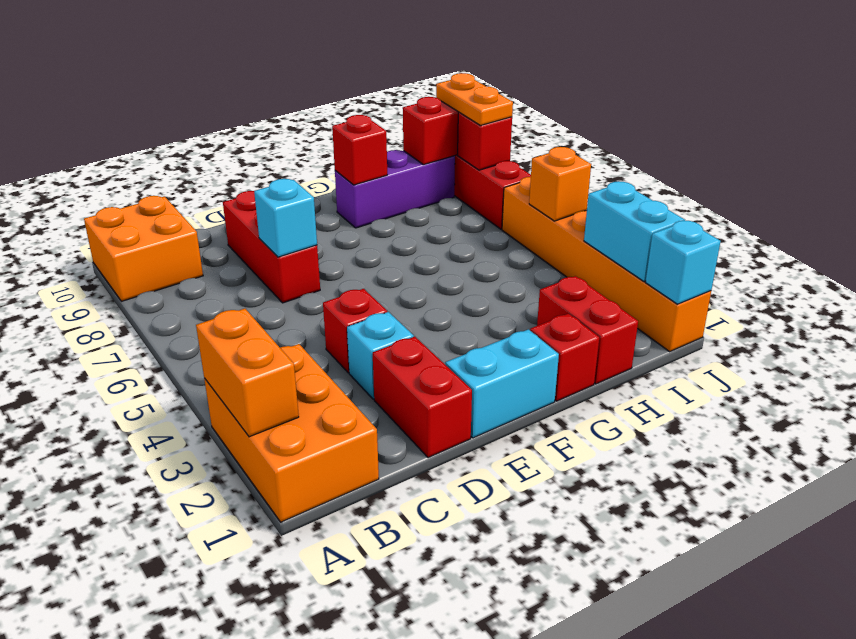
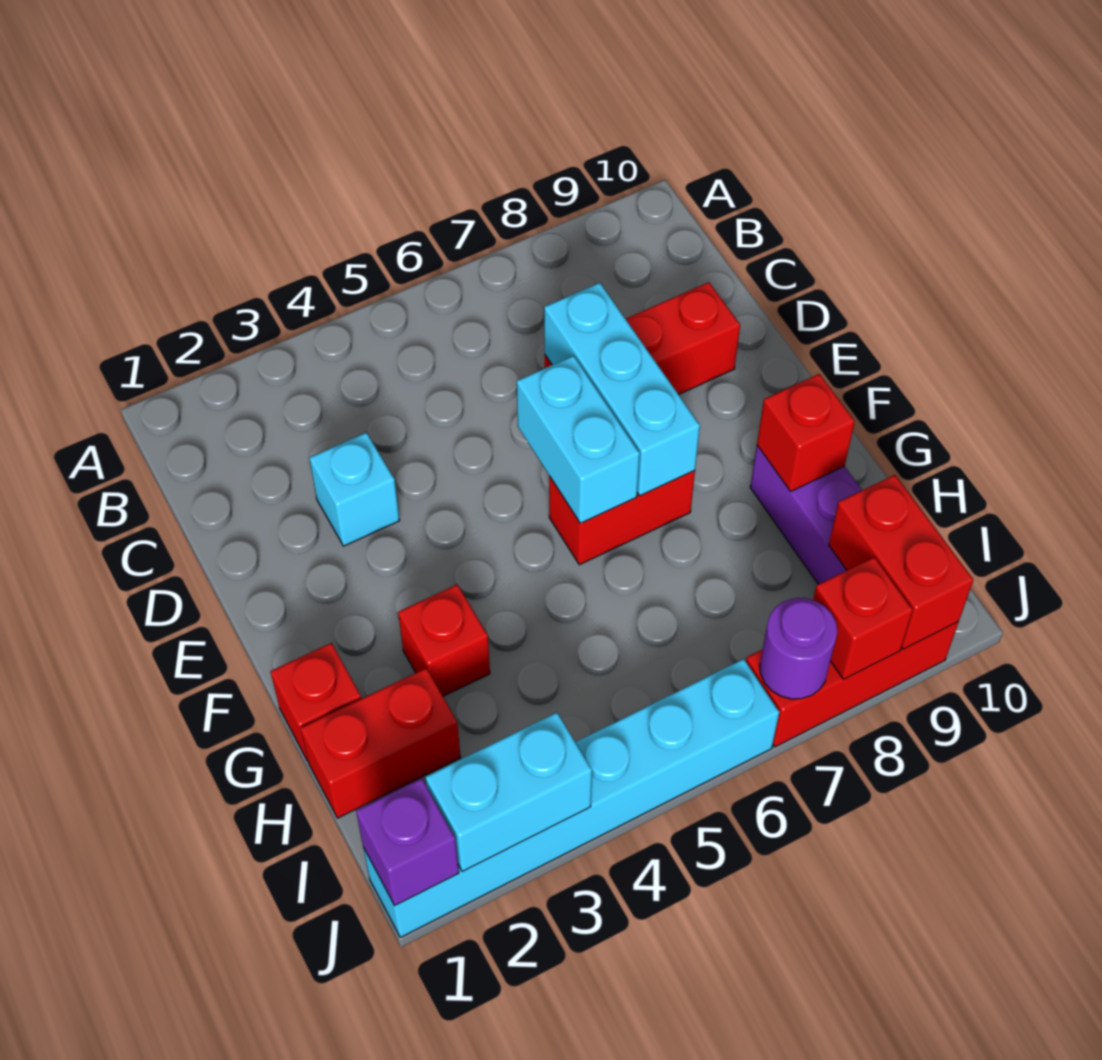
orange 2x3 brick [204,344,379,522] -> none
orange 1x2 brick [196,309,299,437] -> none
orange 2x2 brick [84,196,203,301] -> none
red 1x2 brick [373,337,472,458] -> red 1x2 brick moved to [549,470,695,565]
red 1x1 brick [323,289,387,373] -> red 1x1 brick moved to [398,584,490,696]
cyan 1x1 brick [254,179,317,257] -> cyan 1x3 brick [544,283,700,496]
cyan 1x2 brick [445,329,559,438] -> cyan 1x2 brick moved to [517,356,640,523]
orange 1x6 brick [502,177,711,351] -> cyan 1x6 brick [364,659,779,937]
cyan 1x1 brick [645,221,721,304] -> purple 1x1 brick [356,778,459,905]
orange 1x1 brick [529,147,591,221] -> none
none -> purple 1x1 round brick [760,598,837,699]
orange 1x2 plate [436,73,513,126] -> none

